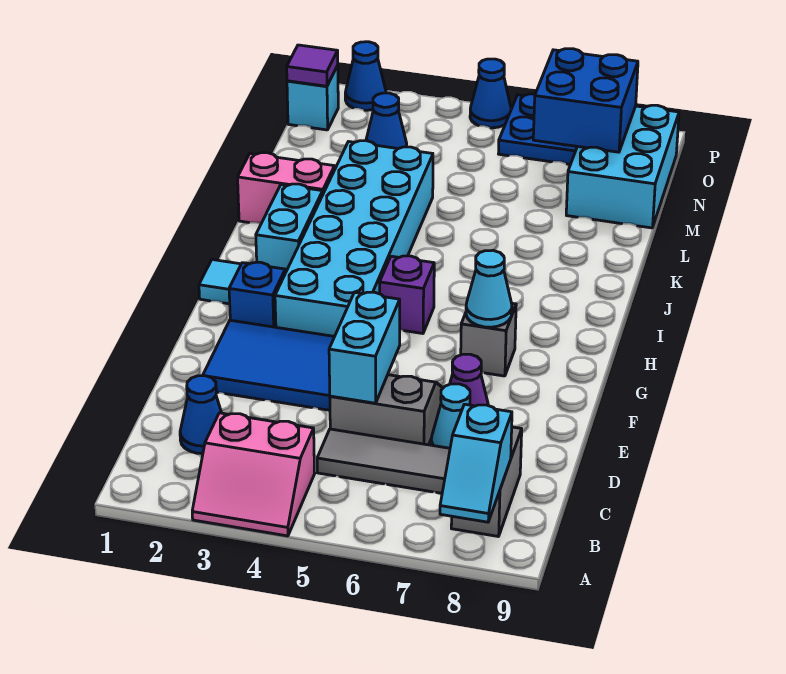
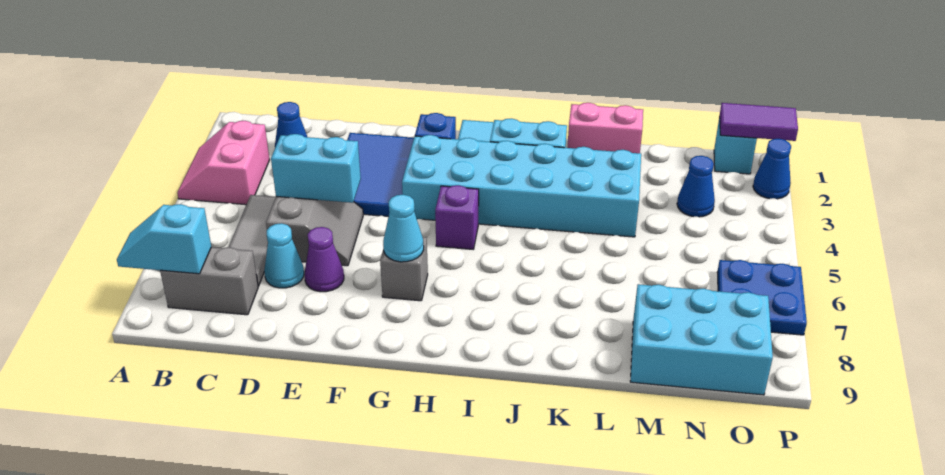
pink 1x2 brick [238,153,335,224] -> pink 1x2 brick turned to [567,103,643,153]
blue 2x2 brick [533,49,638,152] -> none
purple 1x1 tile [287,45,338,86] -> purple 1x2 tile [720,103,798,141]
blue 1x1 cone [470,59,511,128] -> none

